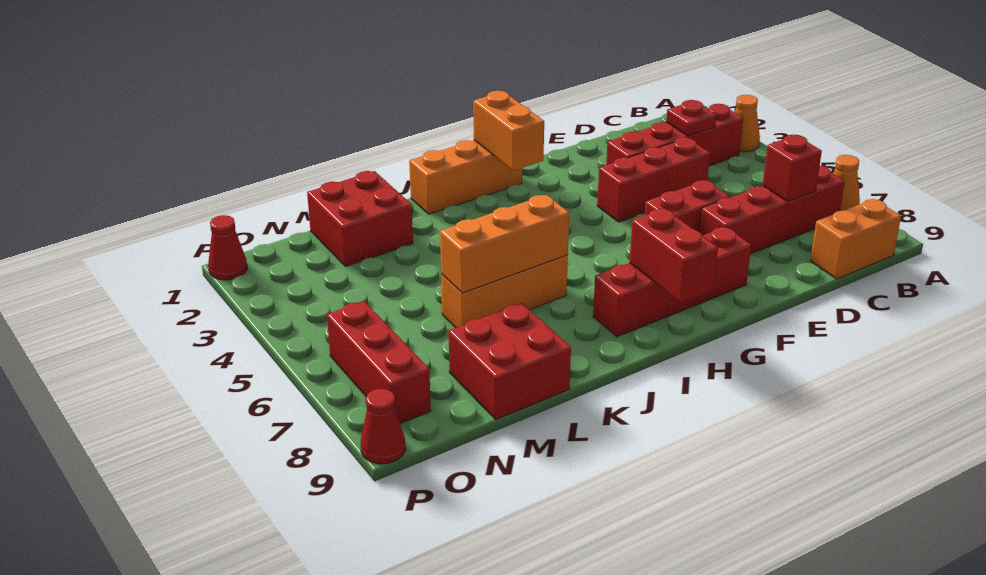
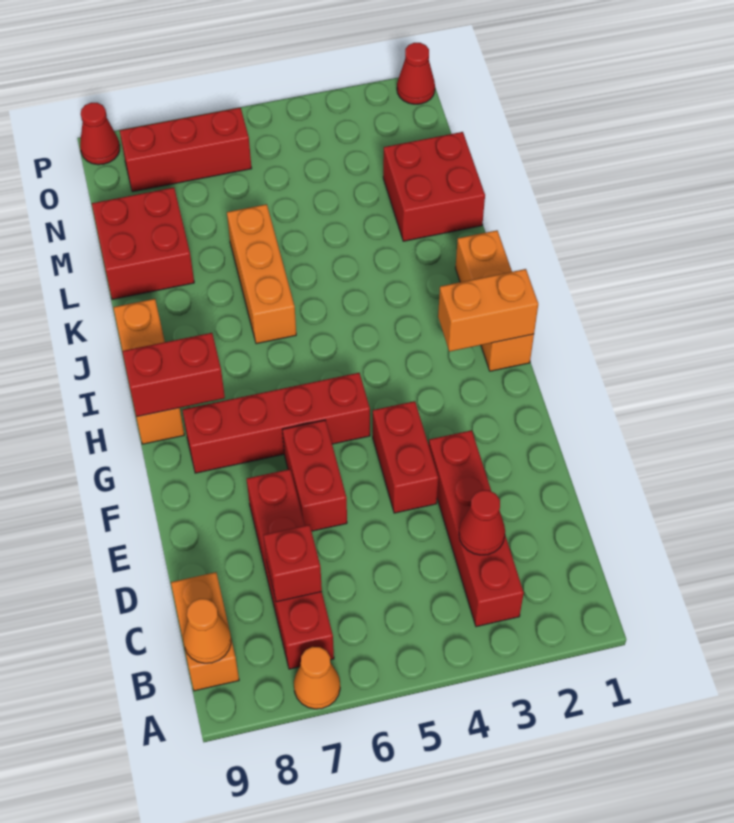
orange 1x1 cone [734,95,760,152] -> orange 1x1 cone moved to [183,599,231,663]
red 1x1 plate [666,100,716,136] -> red 1x1 cone [459,490,505,555]
red 1x3 brick [597,137,710,222] -> red 1x2 brick [373,401,438,513]
red 1x4 brick [593,227,751,337] -> red 1x4 brick turned to [182,373,370,473]
orange 1x3 brick [440,195,569,293] -> orange 1x3 brick moved to [113,299,184,444]

